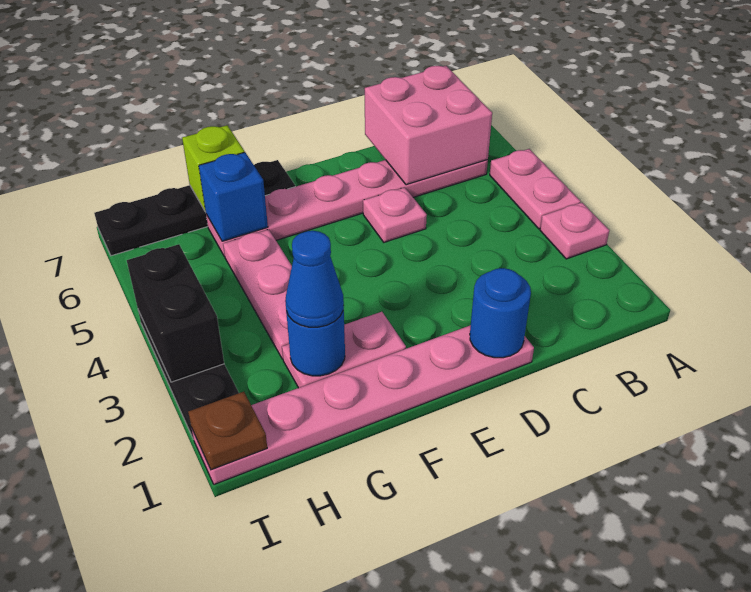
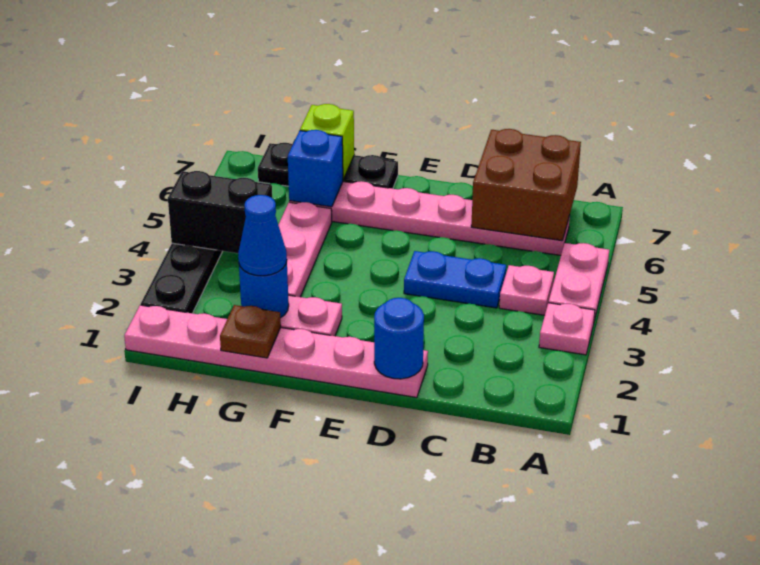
pink 2x2 brick [365,66,492,185] -> brown 2x2 brick [471,129,581,241]
none -> blue 1x2 plate [404,251,506,308]
pink 1x1 plate [363,187,427,242] -> pink 1x1 plate moved to [499,265,554,315]
black 1x4 plate [94,160,295,256] -> black 1x3 plate [258,143,398,189]
brown 1x1 plate [188,392,267,470] -> brown 1x1 plate moved to [220,305,281,358]
black 1x2 brick [127,244,224,382] -> black 1x2 brick turned to [168,171,272,253]

